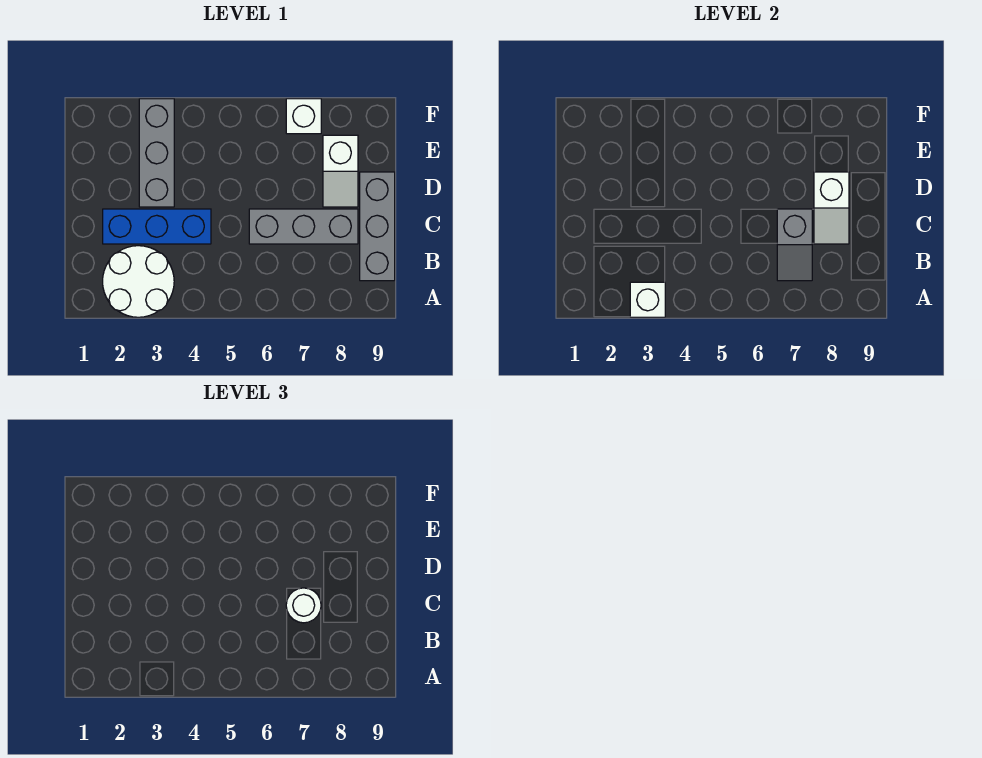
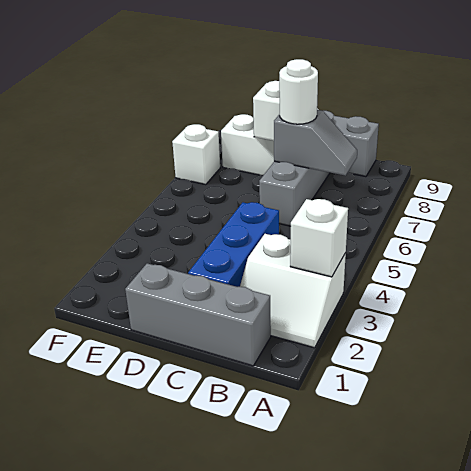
white 2x2 round brick [103,246,174,317] -> white 2x2 slope [240,234,346,348]
grey 1x3 brick [139,99,174,207] -> grey 1x3 brick moved to [125,263,271,366]

